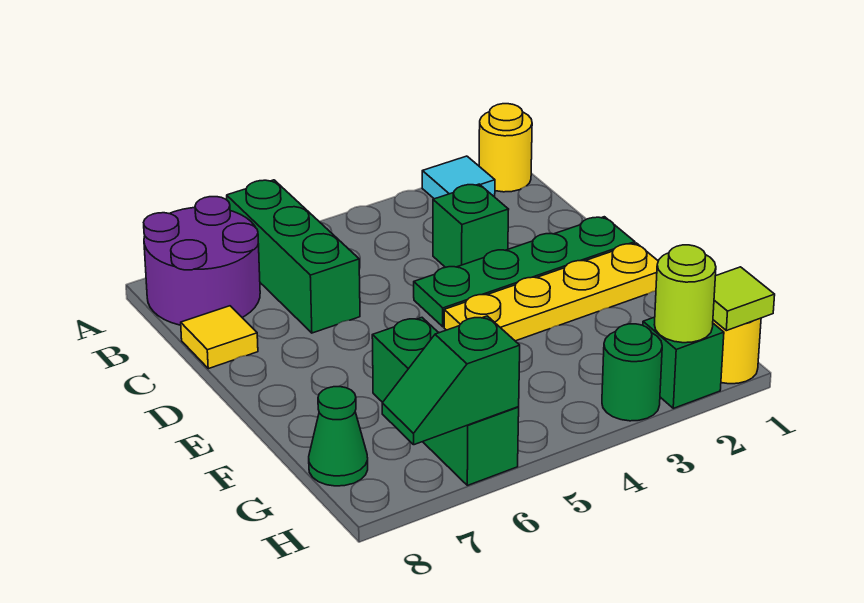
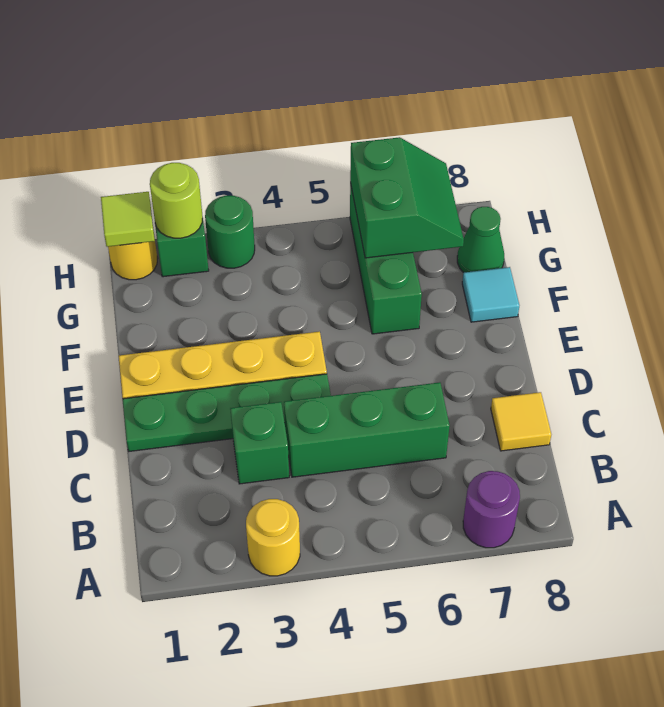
yellow 1x1 round brick [479,104,532,192] -> yellow 1x1 round brick moved to [246,499,300,576]
cyan 1x1 tile [422,156,495,199] -> cyan 1x1 tile moved to [462,267,519,322]
green 1x3 brick [227,180,360,333] -> green 1x3 brick turned to [284,382,450,477]
purple 2x2 round brick [144,197,260,325] -> purple 1x1 round brick [463,471,520,548]
green 1x2 slope [382,316,520,445] -> green 2x2 slope [350,137,464,258]

